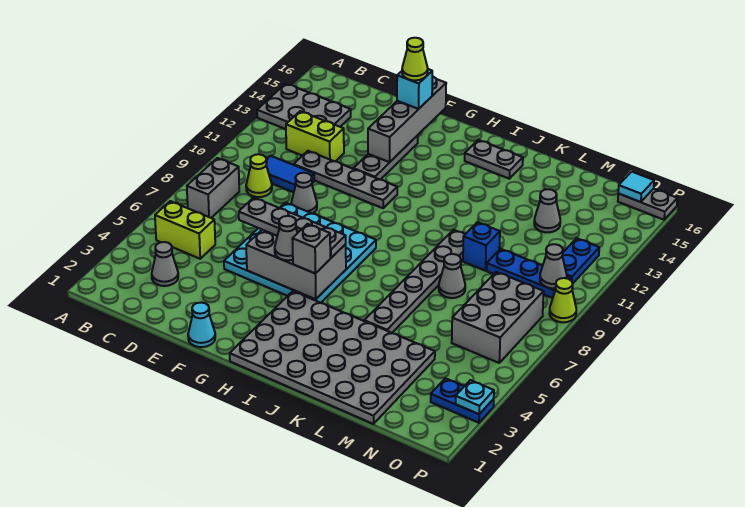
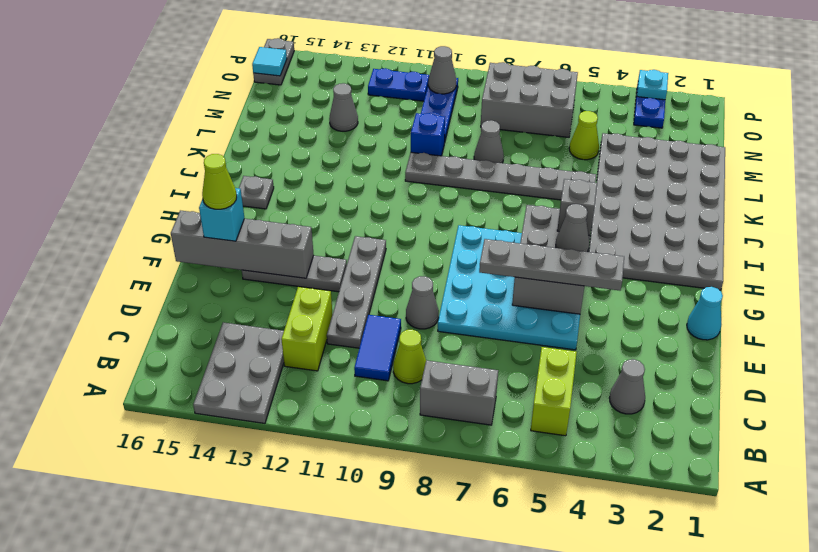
grey 1x4 plate [239,198,346,258] -> grey 1x4 plate turned to [479,239,624,290]
grey 1x2 plate [465,140,523,179] -> grey 1x1 plate [239,176,274,209]
lime 1x1 cone [549,278,576,322] -> lime 1x1 cone moved to [569,111,599,160]

